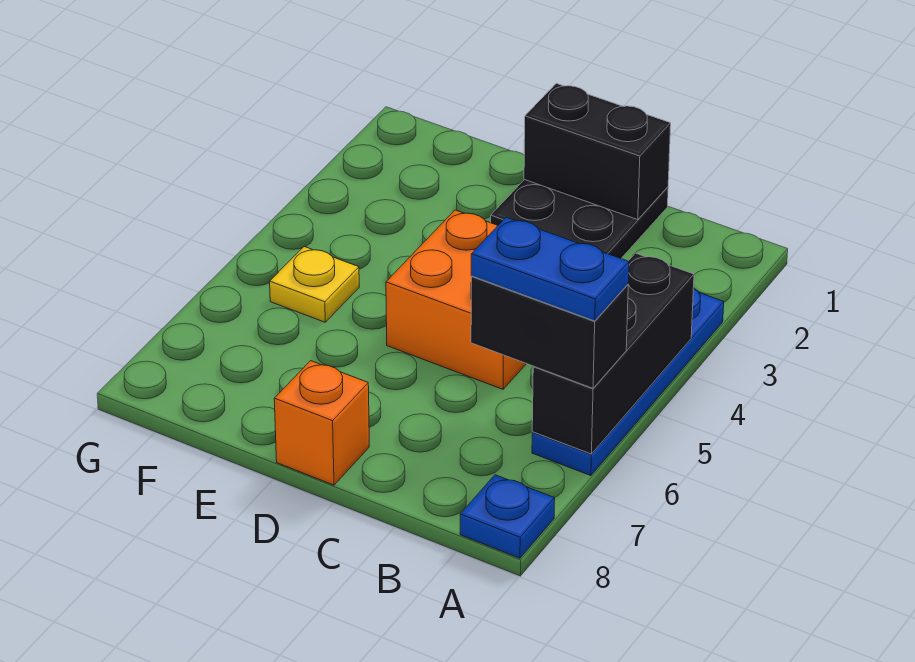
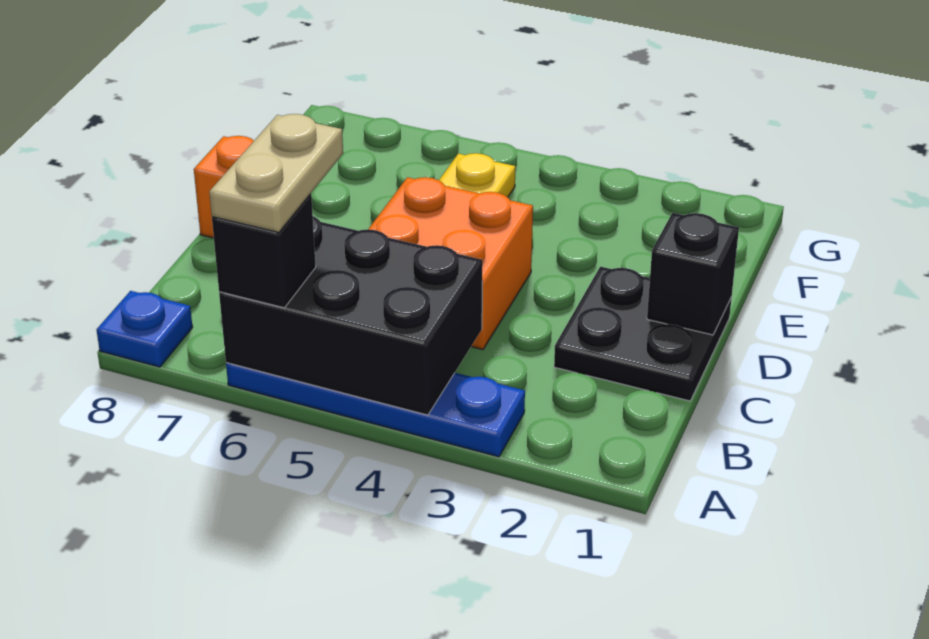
black 1x3 brick [532,253,694,454] -> black 2x3 brick [219,216,483,415]
black 1x2 brick [471,276,628,388] -> black 1x1 brick [212,194,316,308]
blue 1x2 plate [471,217,629,321] -> tan 1x2 plate [209,114,343,232]
black 1x2 brick [524,83,671,220] -> black 1x1 brick [647,213,739,335]

